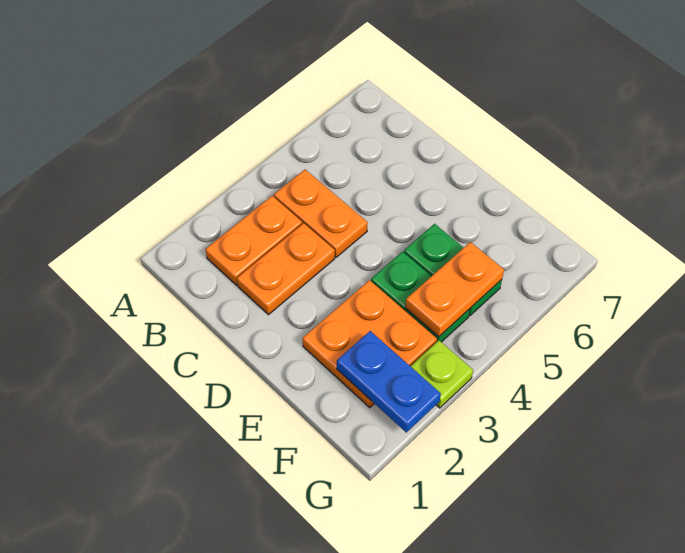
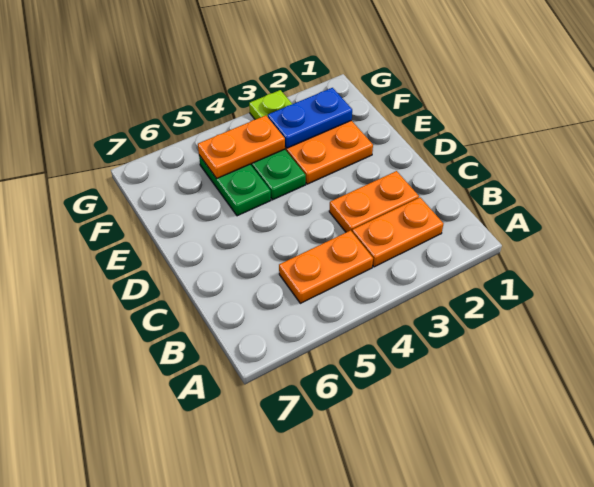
orange 1x2 plate [274,170,367,257] -> orange 1x2 plate turned to [279,230,373,303]
blue 1x2 plate [337,331,441,432] -> blue 1x2 plate turned to [268,88,352,148]

